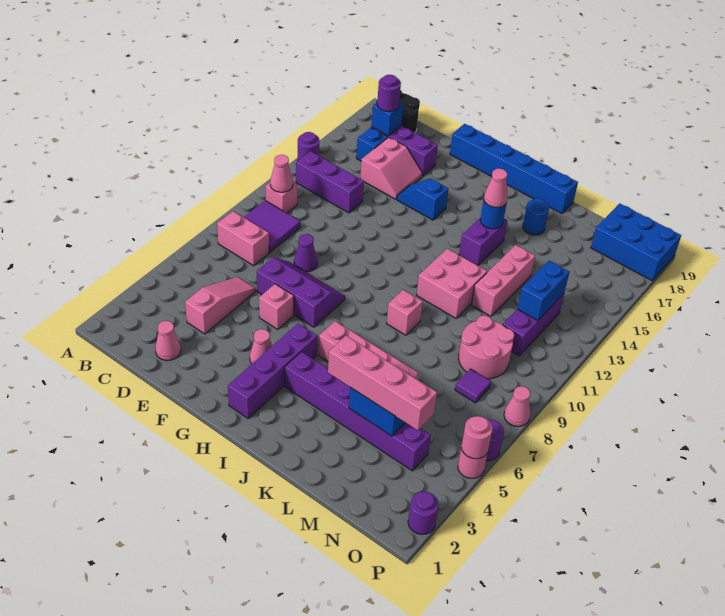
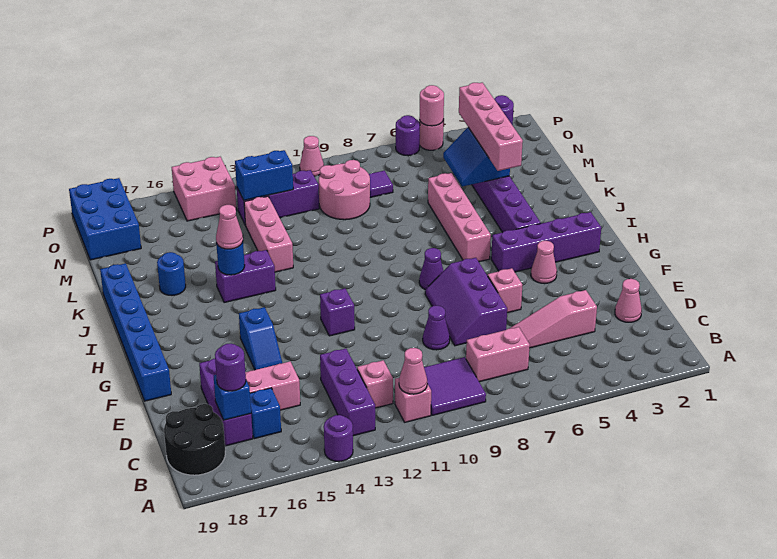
pink 1x2 brick [217,211,269,266] -> pink 1x2 brick turned to [466,327,530,382]
none -> purple 1x1 brick [320,288,355,336]
none -> purple 1x1 cone [419,248,444,290]
pink 1x1 brick [387,290,423,335] -> pink 1x1 brick moved to [357,360,393,408]
pink 2x2 brick [417,249,487,318] -> pink 2x2 brick moved to [172,157,236,221]
pink 1x3 brick [471,245,535,316] -> pink 1x3 brick turned to [244,196,293,272]
pink 1x1 cone [504,386,530,426] -> pink 1x1 cone moved to [300,136,324,176]

